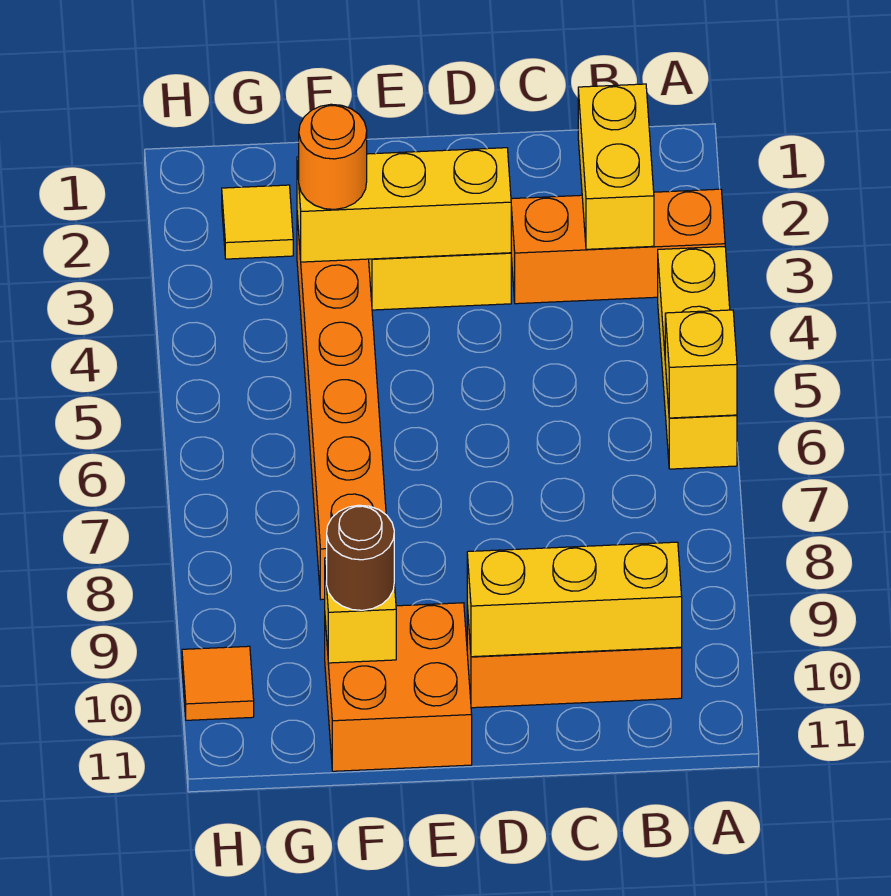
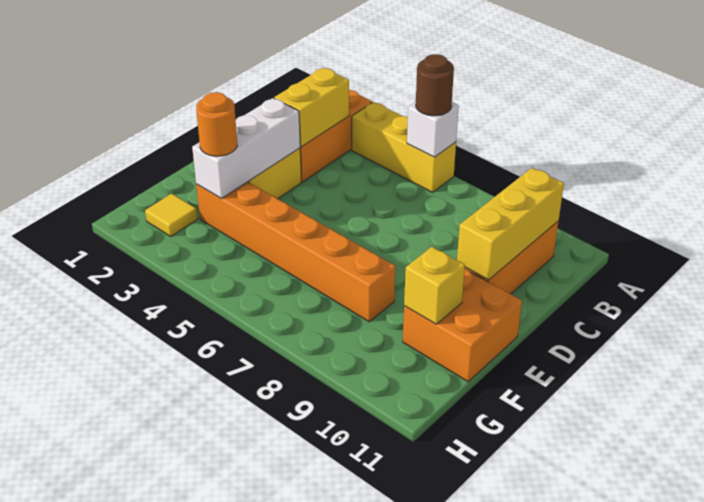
yellow 1x1 brick [665,310,737,418] -> white 1x1 brick [407,102,459,157]
yellow 1x2 brick [578,84,654,249] -> yellow 1x2 brick turned to [274,68,349,147]
yellow 1x3 brick [297,148,511,262] -> white 1x3 brick [192,98,300,199]
brown 1x1 round brick [327,505,394,610] -> brown 1x1 round brick moved to [416,54,454,116]
orange 1x1 tile [182,646,254,720] -> none

